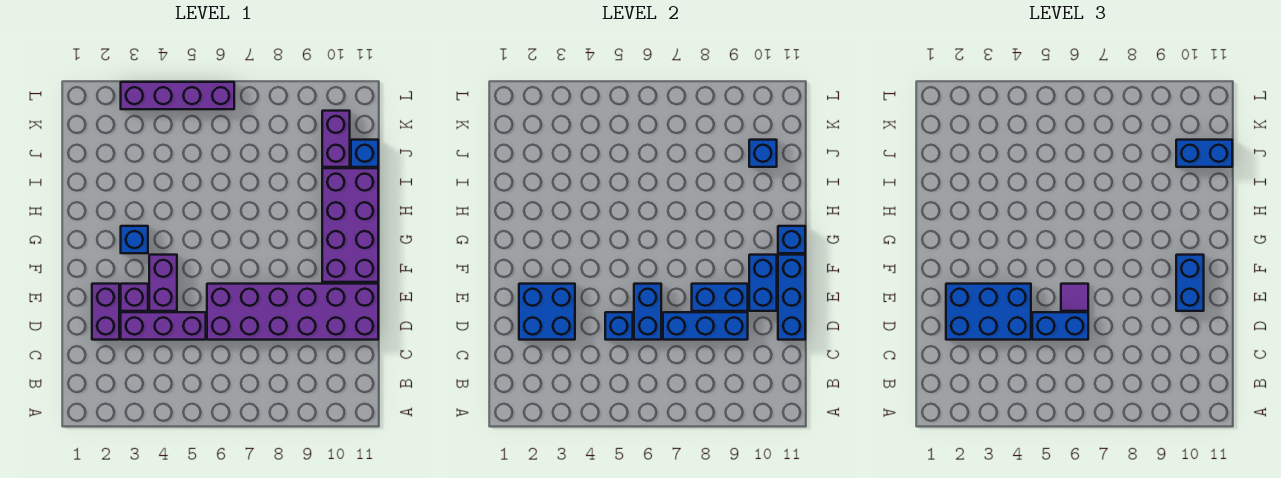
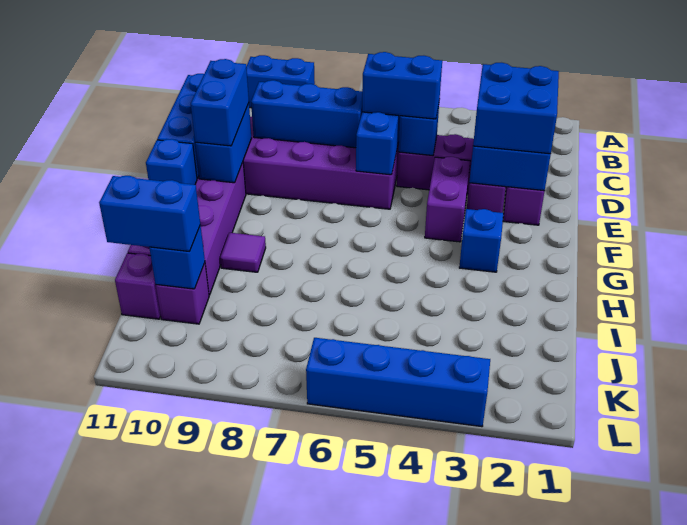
blue 2x3 brick [946,284,1031,340] -> blue 2x2 brick [473,63,559,154]
purple 1x1 tile [1061,284,1088,311] -> purple 1x1 tile moved to [220,233,266,272]
blue 1x2 brick [692,284,748,311] -> blue 1x2 brick moved to [246,55,315,108]
purple 1x2 brick [322,111,350,167] -> purple 1x1 brick [156,263,209,324]
blue 1x1 brick [351,140,378,167] -> purple 1x1 brick [115,253,161,319]
purple 1x4 brick [121,82,234,109] -> blue 1x4 brick [306,338,490,427]

